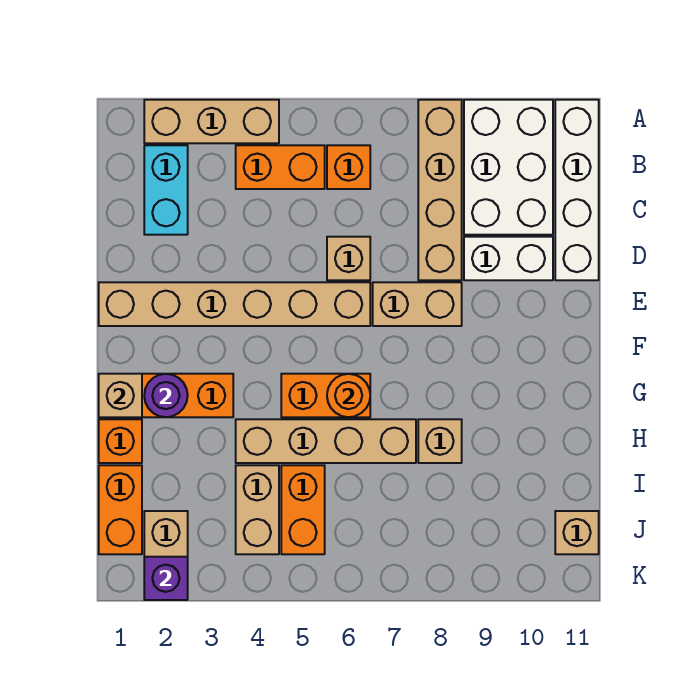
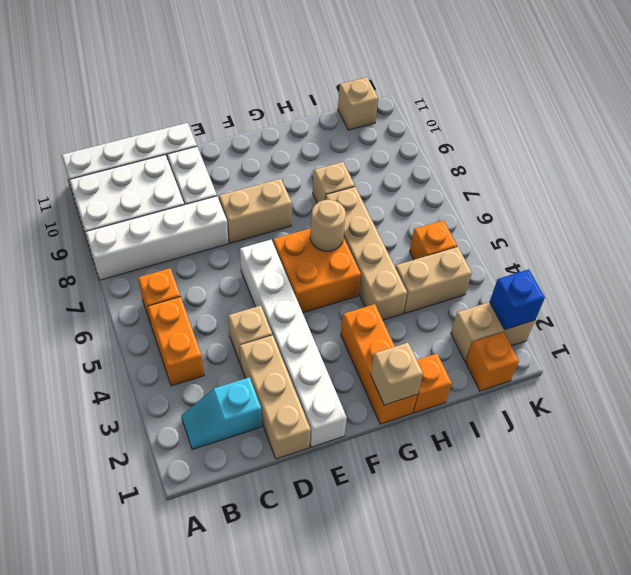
tan 1x3 brick [144,100,279,143] -> tan 1x3 brick moved to [240,335,311,459]
tan 1x4 brick [418,100,462,280] -> white 1x4 brick [86,196,229,280]
cyan 1x2 brick [144,145,188,235] -> cyan 1x2 slope [181,377,262,450]
tan 1x1 brick [327,237,370,280] -> tan 1x1 brick moved to [228,306,272,364]
tan 1x6 brick [99,282,370,326] -> white 1x6 brick [240,240,347,447]
tan 1x2 brick [373,282,462,326] -> tan 1x2 brick turned to [219,179,292,243]
purple 1x1 round brick [144,374,188,417] -> none
orange 1x2 brick [281,374,370,417] -> orange 2x2 brick [273,228,361,313]
orange 1x1 round brick [327,374,370,417] -> tan 1x1 round brick [310,200,346,251]
orange 1x2 brick [99,465,142,554] -> orange 1x1 brick [465,332,519,391]
orange 1x2 brick [281,465,325,554] -> orange 1x1 brick [410,220,457,260]
purple 1x1 brick [144,557,188,600] -> blue 1x1 brick [490,269,545,330]

